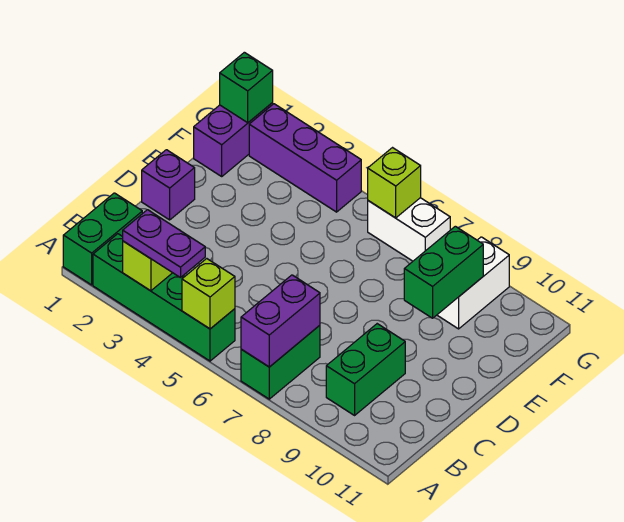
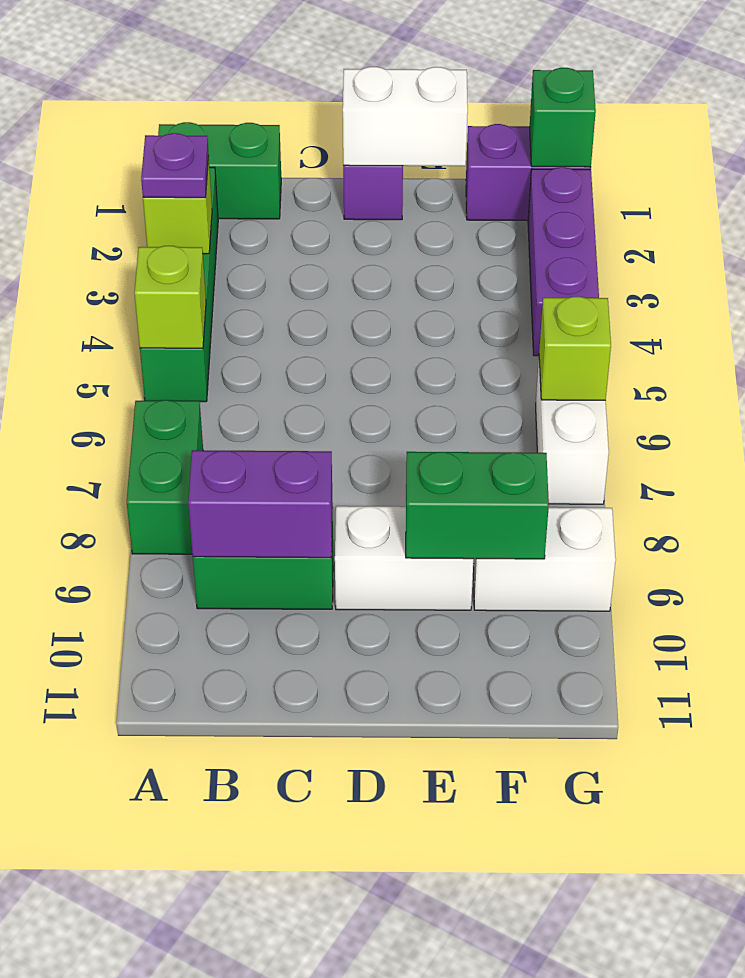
purple 1x2 plate [123,210,205,278] -> purple 1x1 plate [141,133,209,198]
green 1x2 brick [241,325,320,399] -> green 1x2 brick turned to [127,400,203,554]
purple 1x2 brick [241,275,320,367] -> purple 1x2 brick moved to [188,450,333,558]
none -> white 1x2 brick [343,67,468,166]
none -> white 1x2 brick [335,506,473,610]

